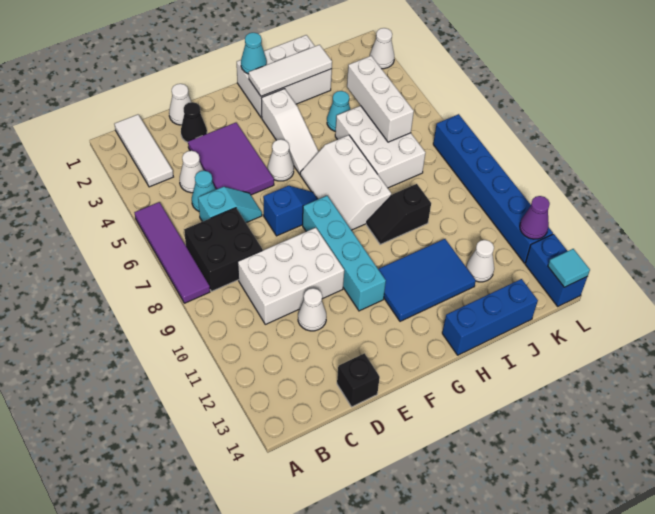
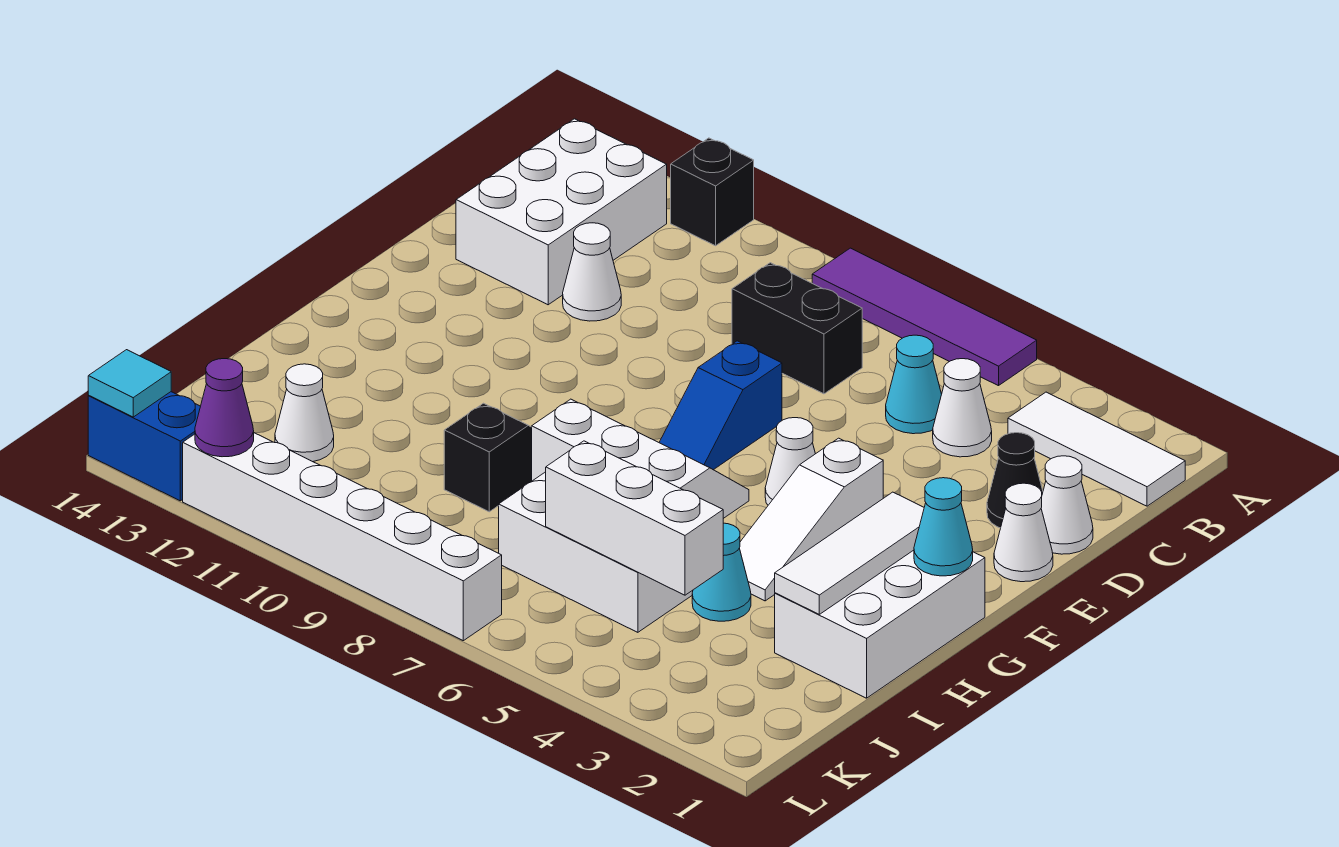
black 2x2 brick [184,208,263,291] -> black 1x2 brick [732,263,862,394]
cyan 1x2 slope [198,187,262,223] -> none
white 2x3 brick [238,228,344,324] -> white 2x3 brick moved to [456,119,667,305]
purple 2x3 tile [188,123,274,195] -> none
black 1x1 brick [337,353,380,407] -> black 1x1 brick moved to [671,138,754,246]
cyan 1x4 brick [303,196,386,311] -> none
white 1x3 slope [261,89,319,174] -> white 1x3 slope turned to [740,438,883,601]
blue 2x3 tile [378,239,476,321] -> none
blue 1x3 brick [442,279,538,355] -> none
white 1x1 cone [370,28,394,69] -> white 1x1 cone moved to [994,483,1053,582]
blue 1x6 brick [433,114,553,263] -> white 1x6 brick [183,433,502,641]

